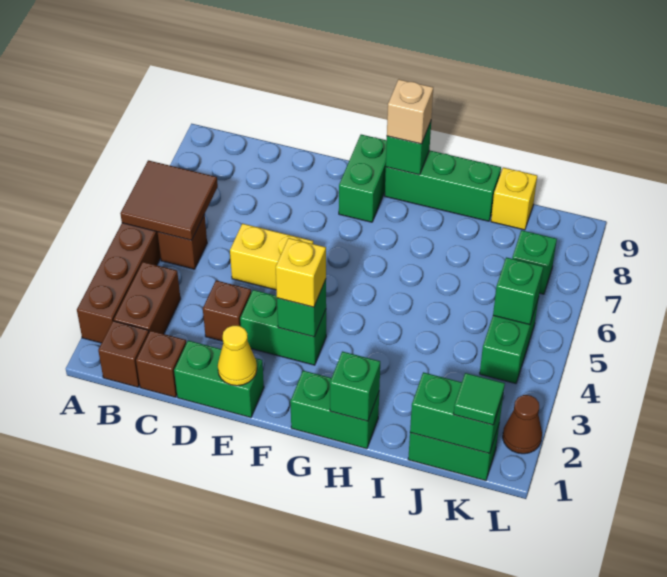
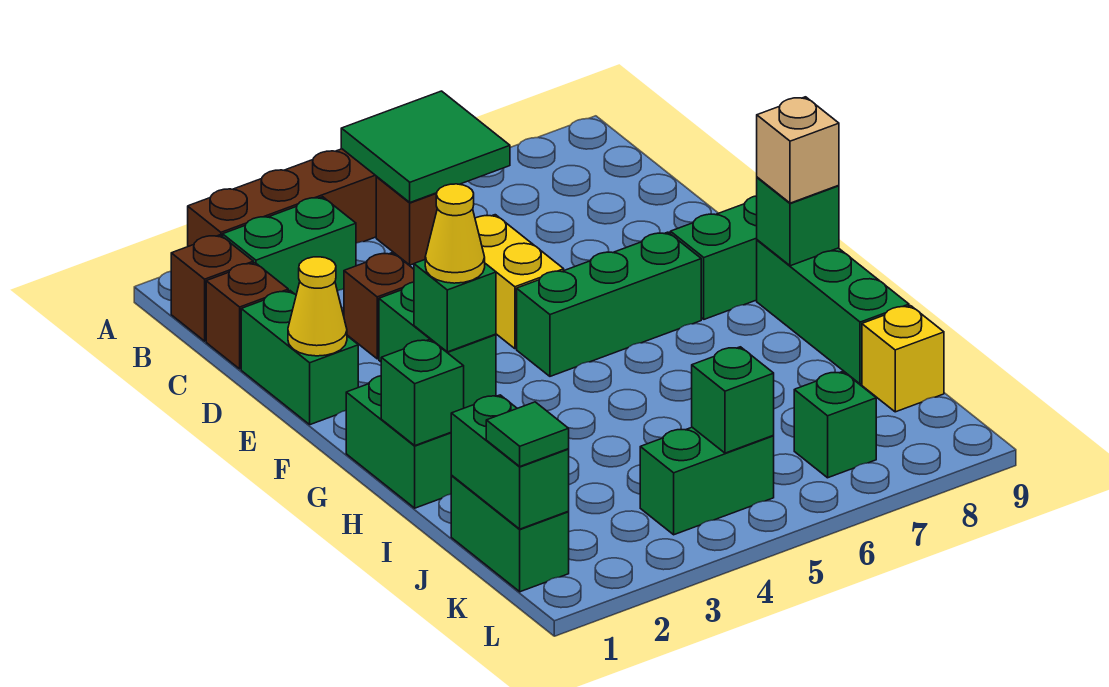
brown 2x2 tile [120,160,218,240] -> green 2x2 tile [341,91,510,202]
brown 1x2 brick [114,262,180,334] -> green 1x2 brick [223,197,356,295]
yellow 1x1 brick [276,238,326,307] -> yellow 1x1 cone [425,184,485,283]
none -> green 1x3 brick [517,232,701,376]
brown 1x1 cone [503,395,542,454] -> none

